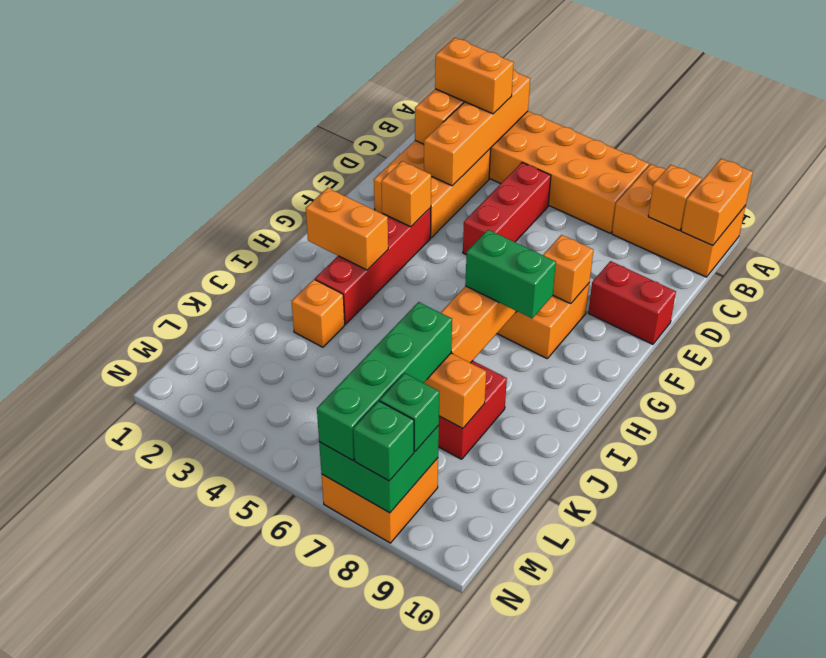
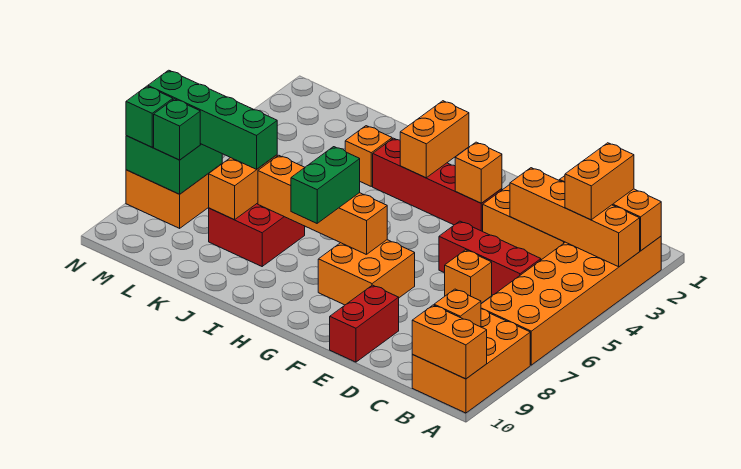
orange 1x1 brick [543,235,593,304] -> orange 1x1 brick moved to [445,250,492,303]

